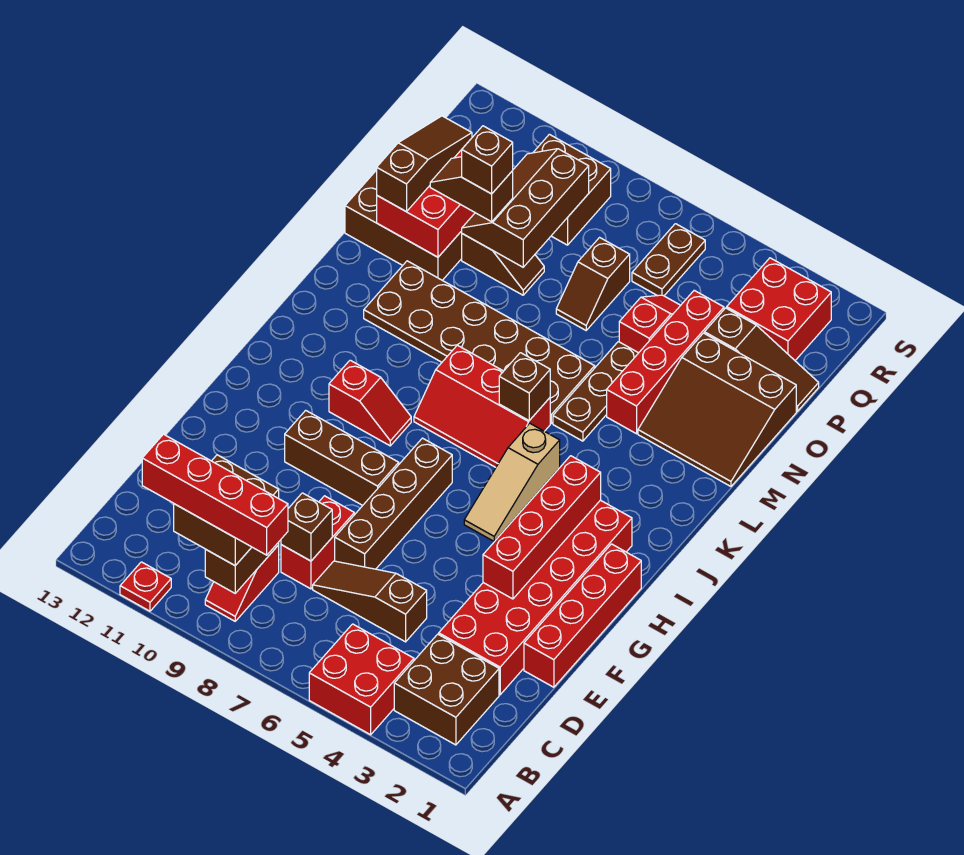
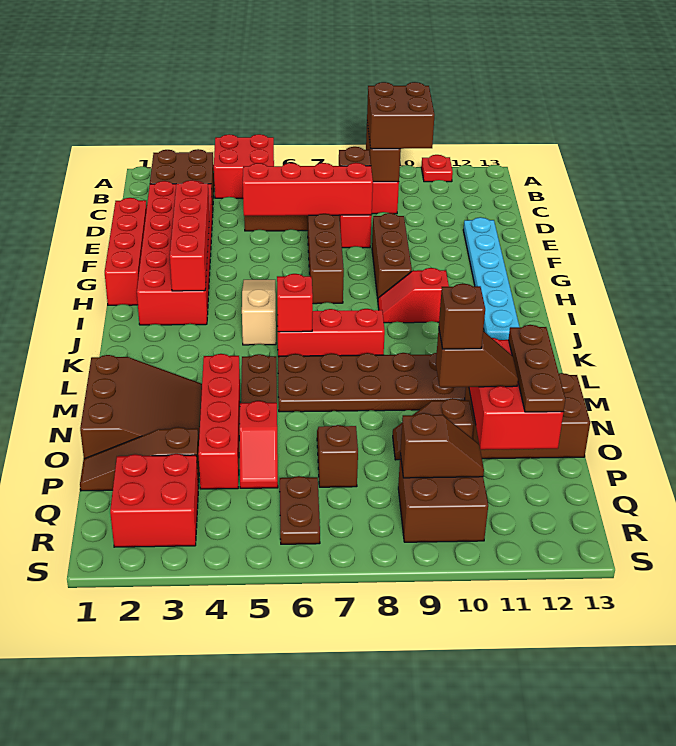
red 1x4 brick [142,434,288,555] -> red 1x4 brick moved to [243,163,373,216]
none -> cyan 1x6 plate [463,217,519,340]
brown 1x3 brick [285,410,399,505] -> brown 1x3 brick turned to [372,213,412,299]
brown 1x1 brick [499,353,550,420] -> red 1x1 brick [277,274,313,332]
brown 3x3 slope [638,333,796,486] -> brown 3x3 slope turned to [80,355,202,459]
brown 1x3 slope [377,116,472,212] -> brown 1x3 plate [509,325,565,412]
brown 2x3 slope [462,149,589,267] -> brown 1x2 slope [400,413,484,478]

